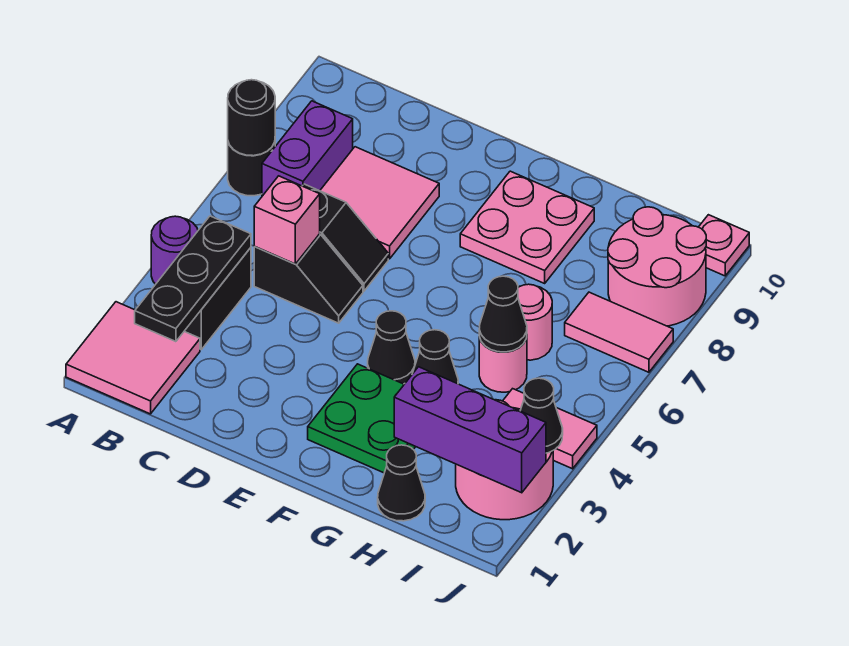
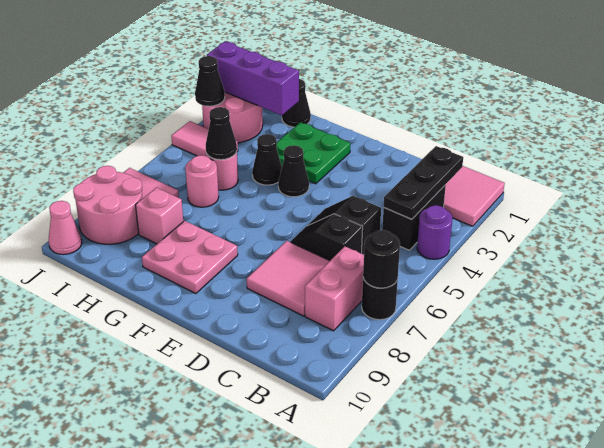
purple 1x2 brick [262,101,353,196] -> pink 1x2 brick [305,246,364,331]
pink 1x1 brick [254,176,320,264] -> pink 1x1 brick moved to [136,188,183,244]
pink 1x1 plate [699,215,749,276] -> pink 1x1 cone [49,201,82,255]

